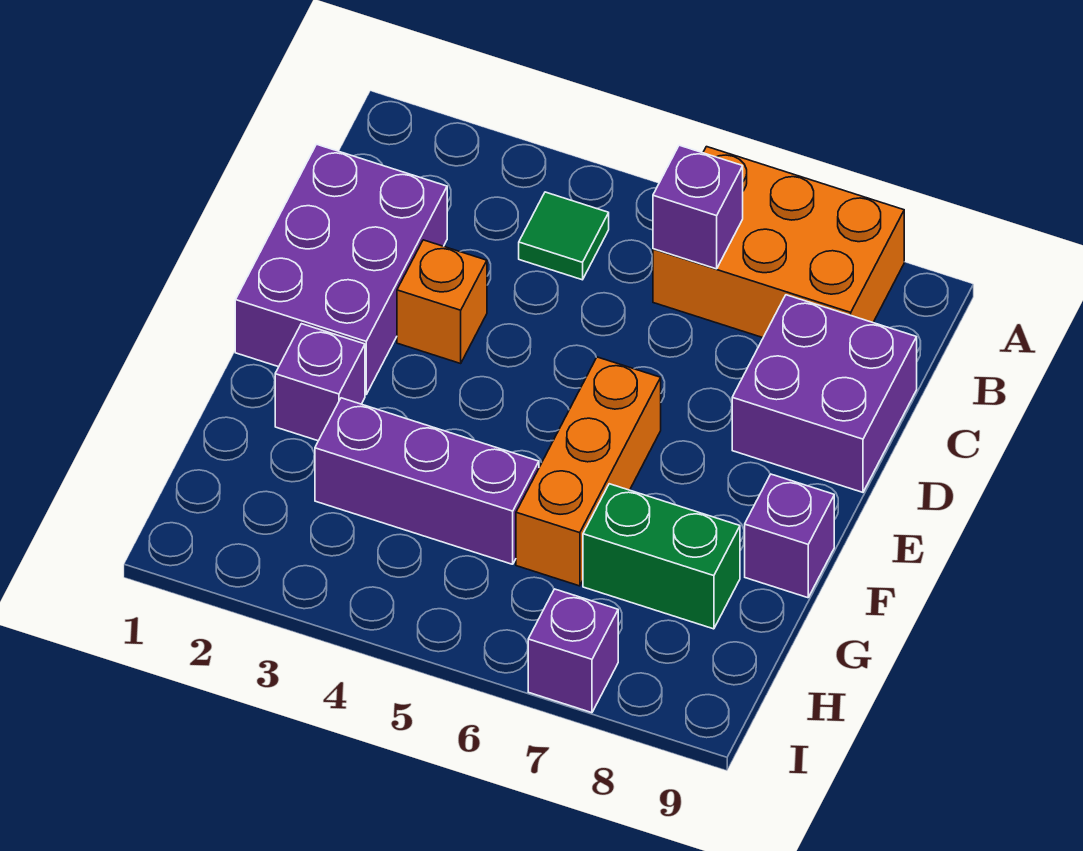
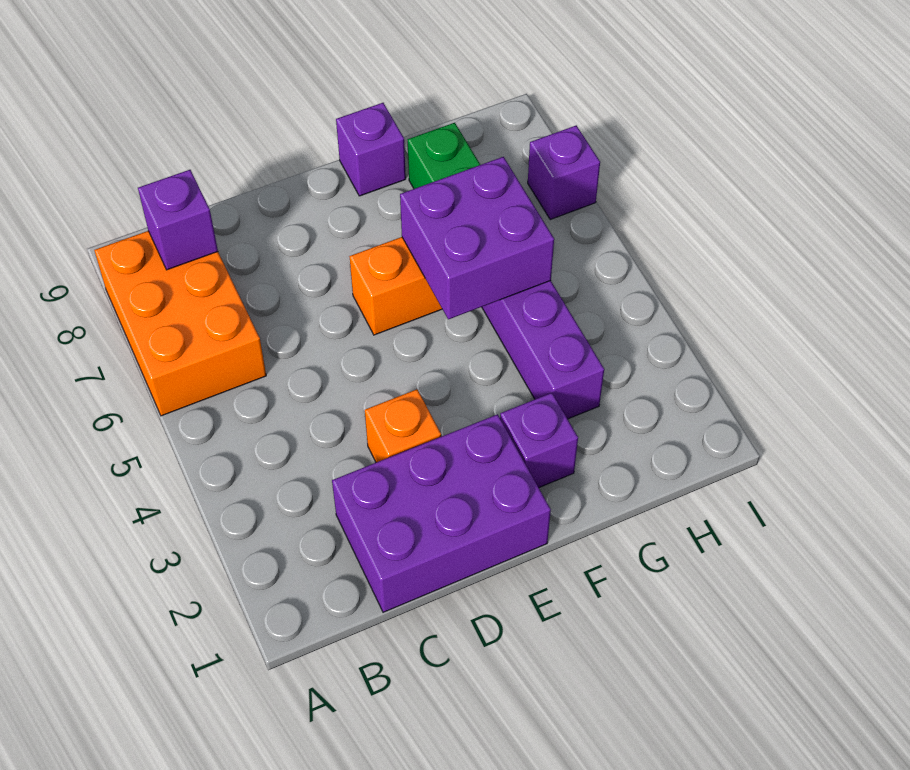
green 1x1 tile [519,192,609,280] -> none
purple 1x1 brick [653,145,743,269] -> purple 1x1 brick moved to [138,170,218,270]
purple 2x2 brick [732,295,917,492] -> purple 2x2 brick moved to [400,157,554,319]

